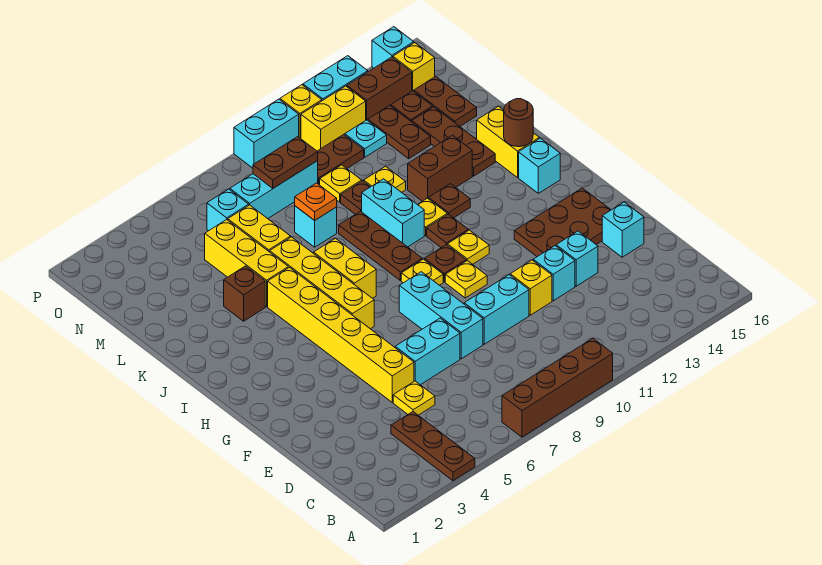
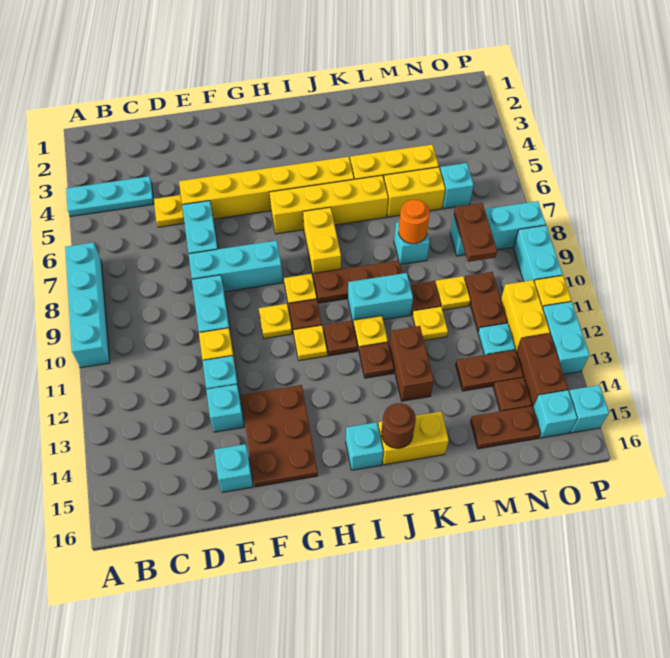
brown 1x3 plate [391,412,475,481] -> cyan 1x3 plate [66,176,154,217]
brown 1x4 brick [502,338,613,437] -> cyan 1x4 brick [65,242,110,368]
yellow 1x2 brick [314,238,376,298] -> yellow 1x2 brick turned to [303,207,341,274]
brown 1x1 brick [224,266,265,321] -> none
brown 1x3 plate [412,107,495,176] -> none
orange 1x1 plate [295,183,337,220] -> orange 1x1 round brick [399,200,430,244]
cyan 1x3 brick [230,161,318,219] -> cyan 1x3 brick turned to [450,201,546,256]
yellow 1x1 brick [393,42,435,91] -> cyan 1x1 brick [533,390,577,438]

